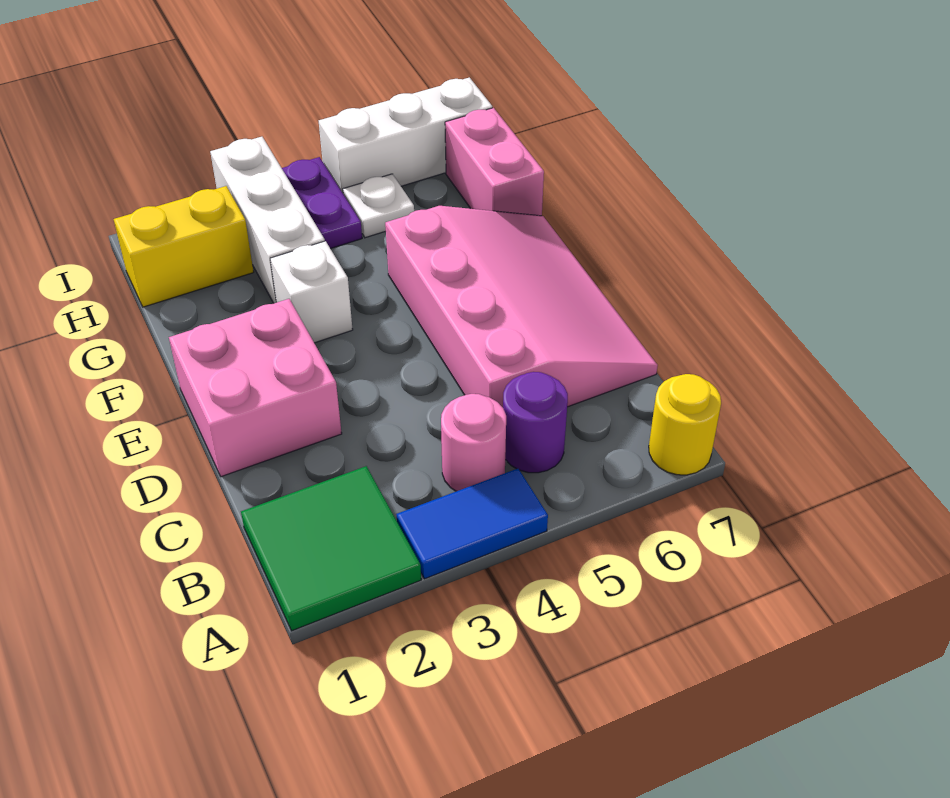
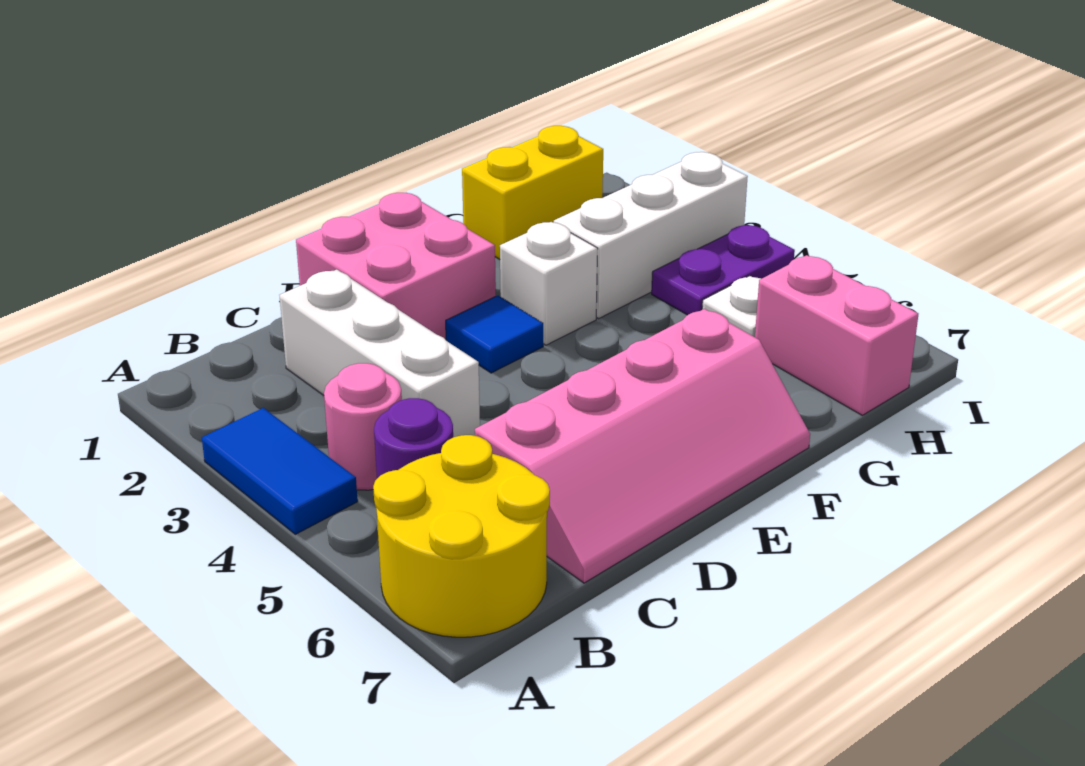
green 2x2 tile [241,466,421,631] -> none
yellow 1x1 round brick [649,374,721,475] -> yellow 2x2 round brick [373,435,550,637]
pink 3x4 slope [385,206,658,407] -> pink 2x4 slope [475,309,810,583]
none -> blue 1x1 tile [446,296,543,373]
pink 1x2 brick [445,108,544,216] -> pink 1x2 brick turned to [755,255,918,415]
yellow 1x2 brick [114,186,254,307] -> yellow 1x2 brick turned to [462,126,603,259]
white 1x3 brick [319,77,492,193] -> white 1x3 brick moved to [279,269,480,437]

